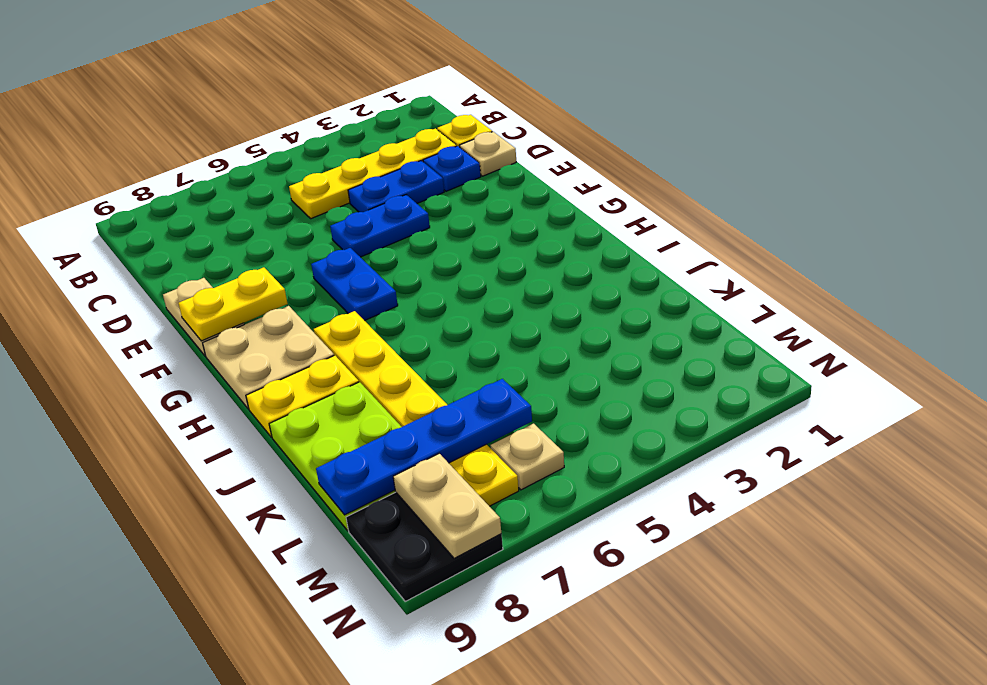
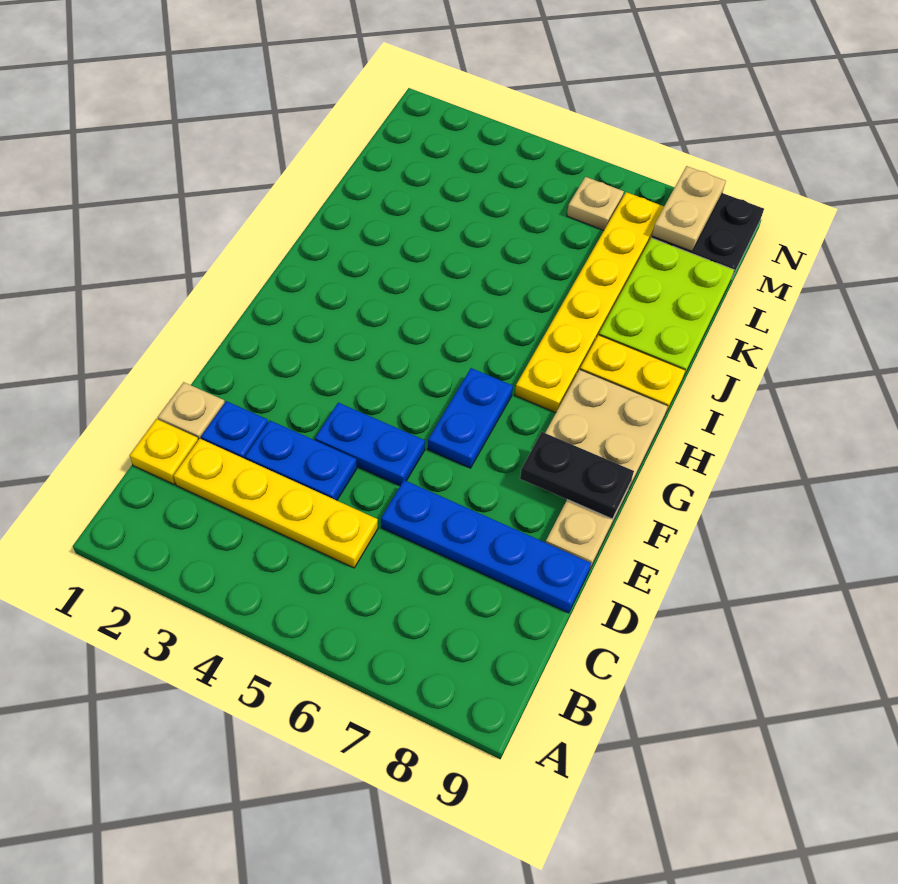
yellow 1x2 plate [179,267,288,341] -> black 1x2 plate [520,432,634,519]
blue 1x4 plate [316,379,532,515] -> blue 1x4 plate moved to [381,480,591,613]

